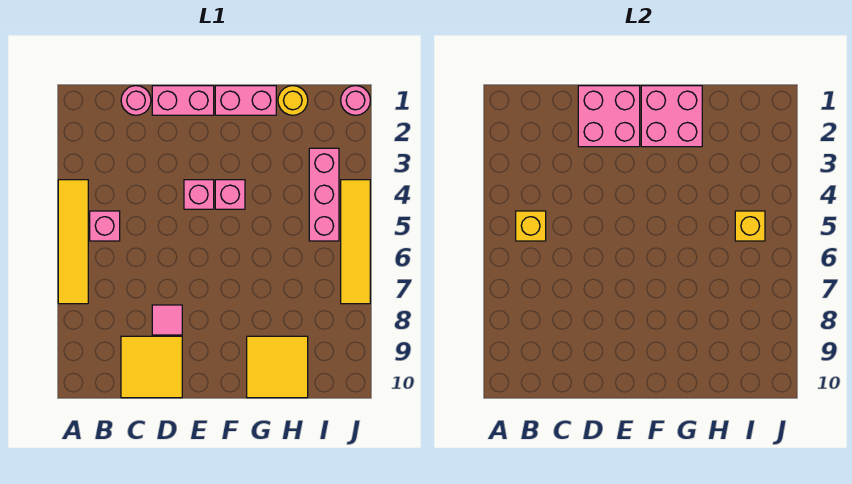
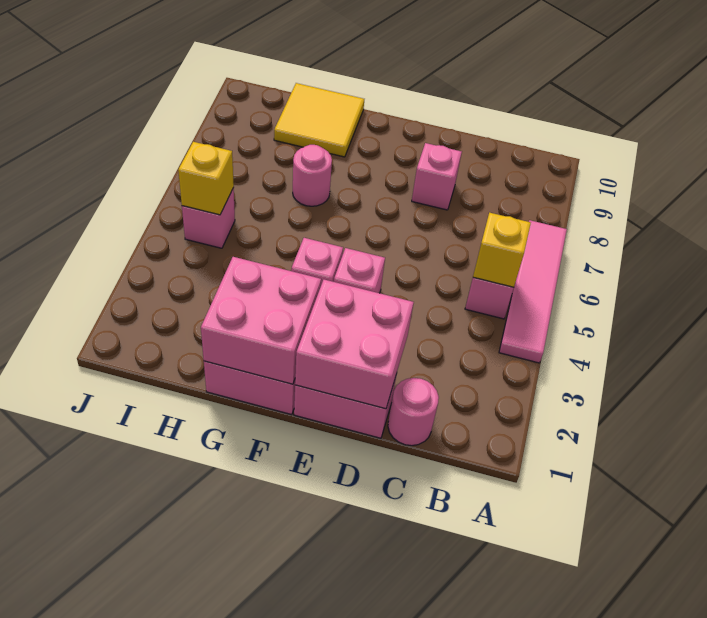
yellow 1x4 tile [58,180,88,304] -> pink 1x4 tile [499,220,567,363]
yellow 2x2 tile [121,336,182,398] -> none
pink 1x1 tile [152,305,182,335] -> pink 1x1 brick [412,143,462,210]
yellow 1x1 round brick [278,86,308,115] -> none
pink 1x3 brick [309,148,339,241] -> pink 1x1 brick [182,188,235,248]
pink 1x1 round brick [341,86,370,115] -> pink 1x1 round brick moved to [293,145,332,206]
yellow 1x4 tile [341,180,370,304] -> none

